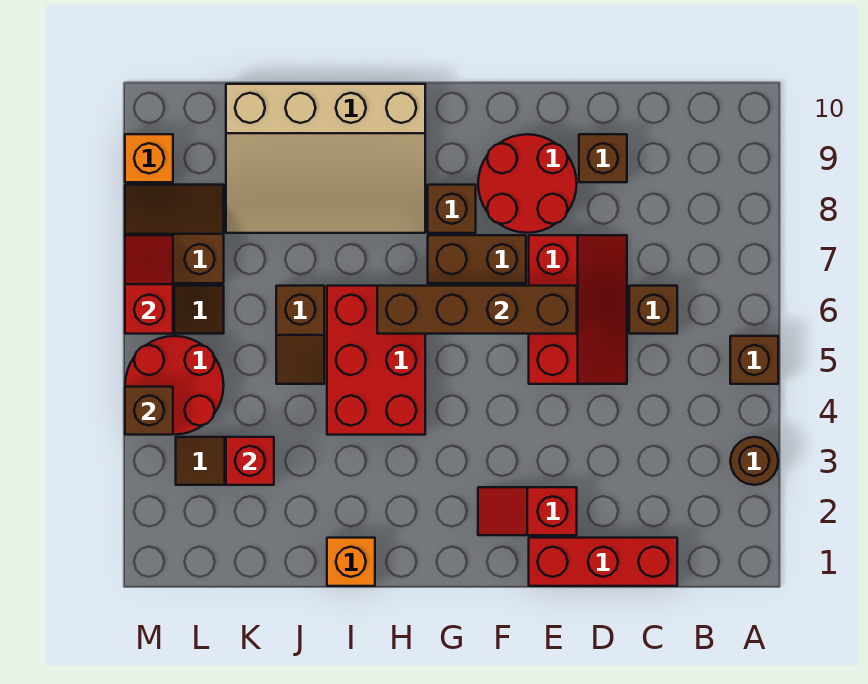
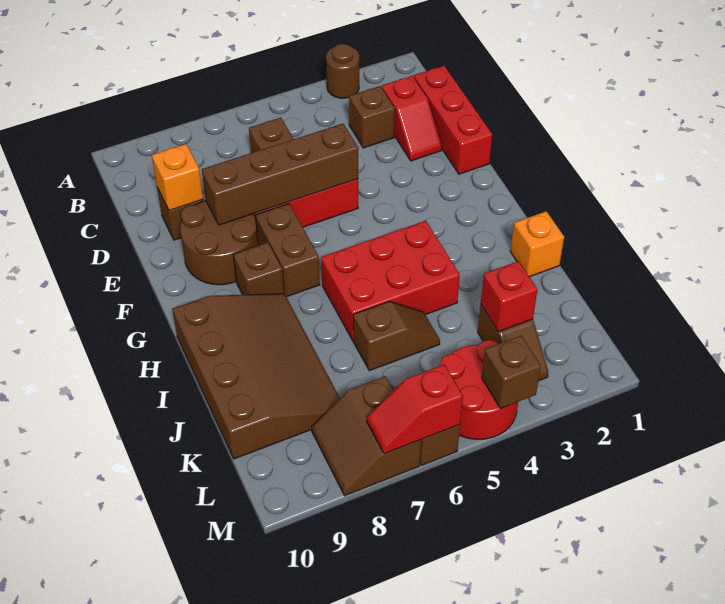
brown 1x1 brick [730,336,778,384] -> brown 1x1 brick moved to [349,86,395,148]
red 1x2 slope [478,487,577,535] -> red 1x2 slope moved to [382,76,442,161]
brown 1x4 brick [377,286,577,334] -> brown 1x4 brick turned to [202,124,358,225]
red 2x2 round brick [478,134,577,233] -> brown 2x2 round brick [180,200,258,285]
tan 3x4 slope [226,84,425,233] -> brown 3x4 slope [173,294,340,459]
orange 1x1 brick [125,134,173,182] -> orange 1x1 brick moved to [152,144,203,211]

